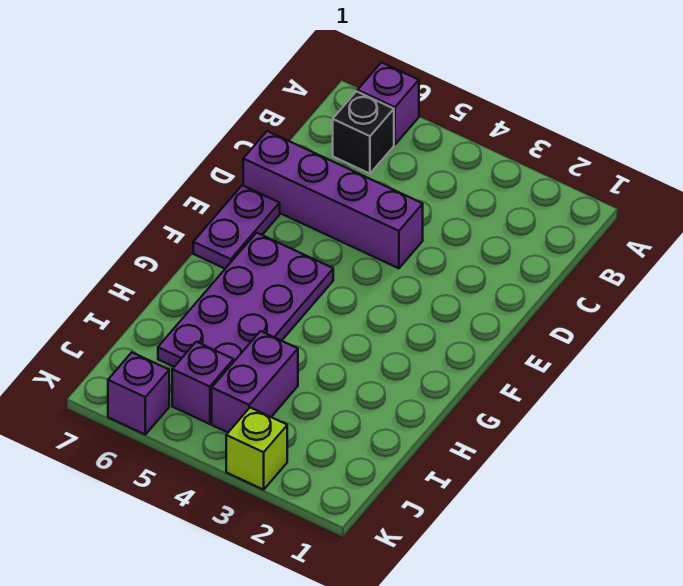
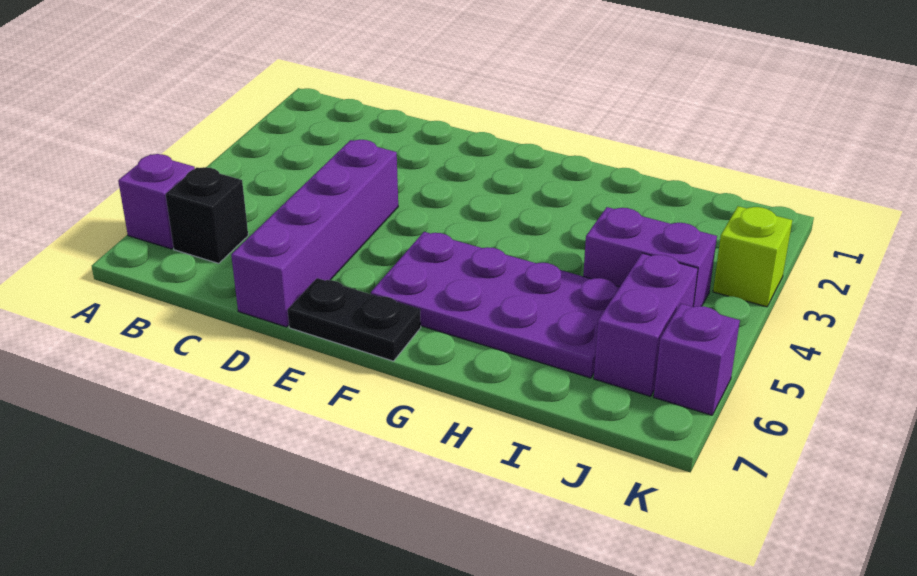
purple 1x2 plate [193,185,280,269] -> black 1x2 plate [288,278,421,361]
purple 1x1 brick [172,342,234,424] -> purple 1x2 brick [594,253,698,396]

